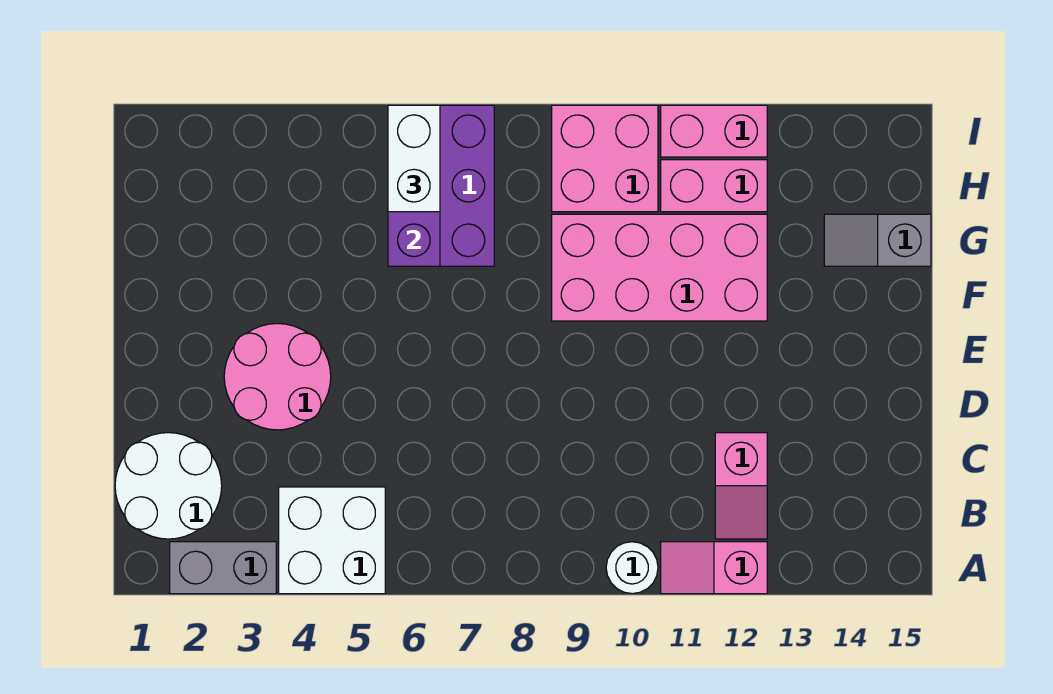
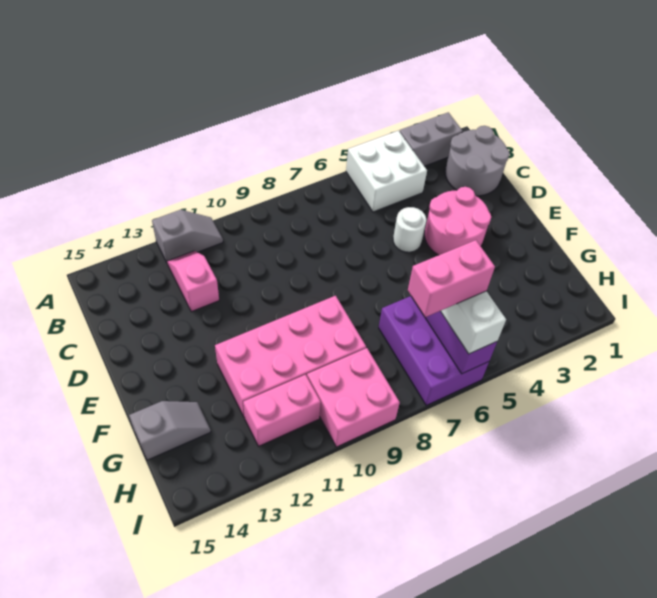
white 1x1 round brick [606,542,658,594] -> white 1x1 round brick moved to [393,207,426,252]
pink 1x2 slope [661,542,767,594] -> grey 1x2 slope [152,210,223,262]
white 2x2 round brick [115,433,222,539] -> grey 2x2 round brick [445,126,510,196]
pink 1x2 brick [661,105,767,157] -> pink 1x2 brick moved to [408,240,495,317]

